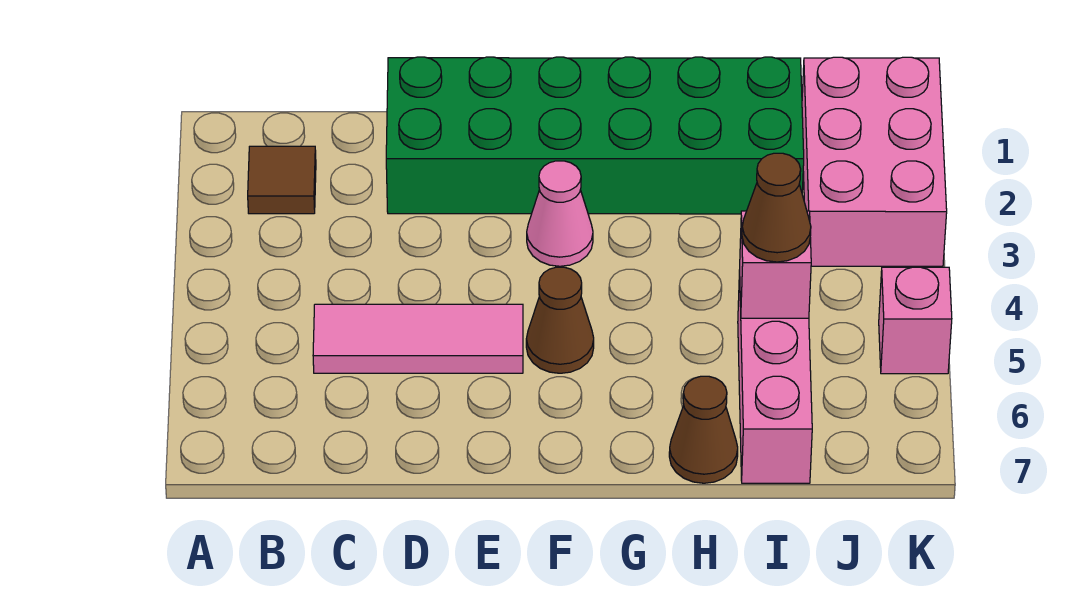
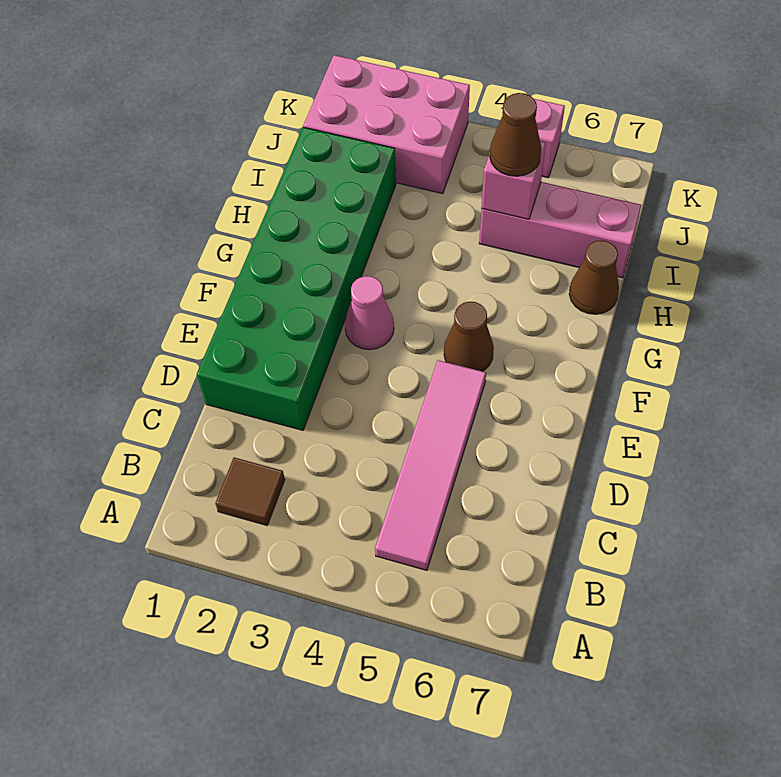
pink 1x3 tile [313,304,523,373] -> pink 1x4 tile [375,360,486,570]

